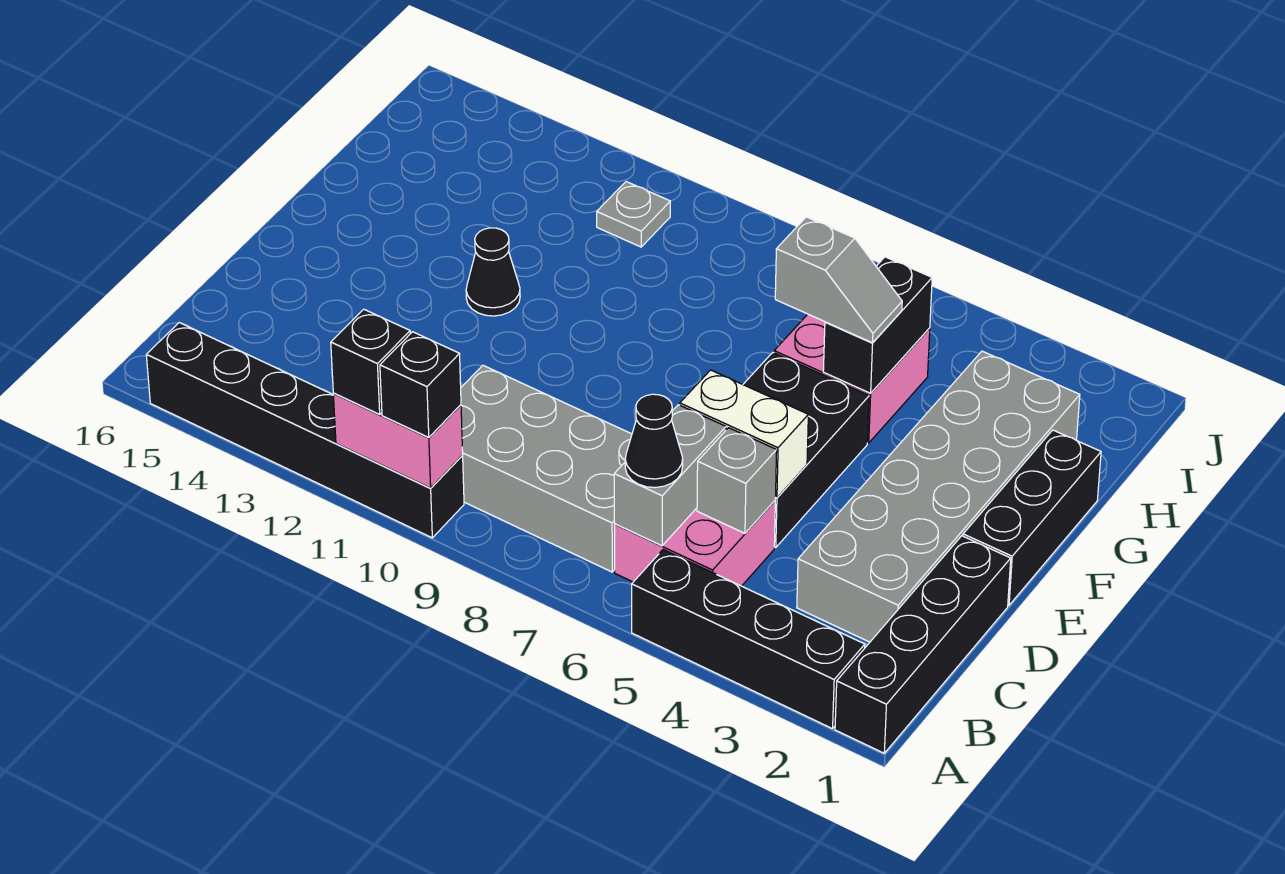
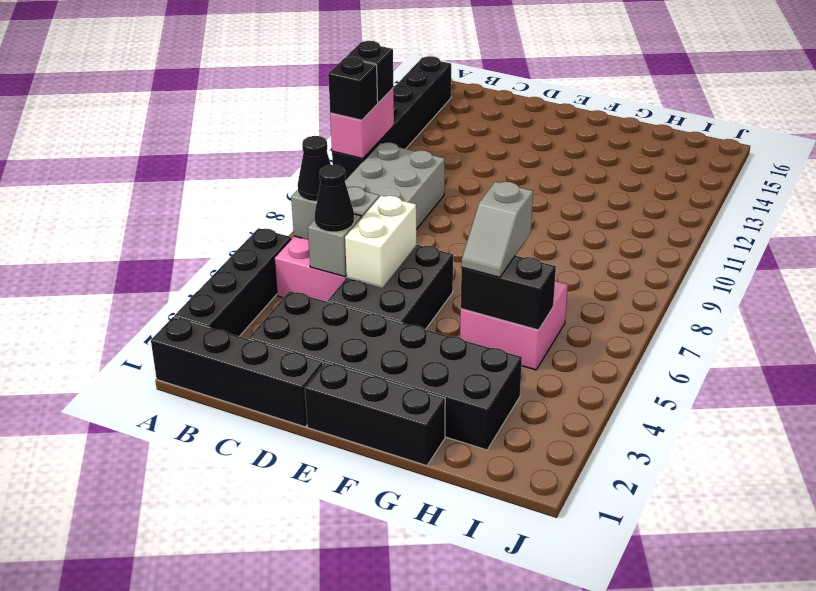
grey 2x6 brick [797,351,1080,642] -> black 2x6 brick [249,291,522,450]
black 2x3 brick [743,353,869,548] -> black 2x3 brick turned to [328,245,453,330]
black 1x1 cone [466,228,520,316] -> black 1x1 cone moved to [315,165,354,232]
grey 1x1 plate [597,182,670,247] -> none

